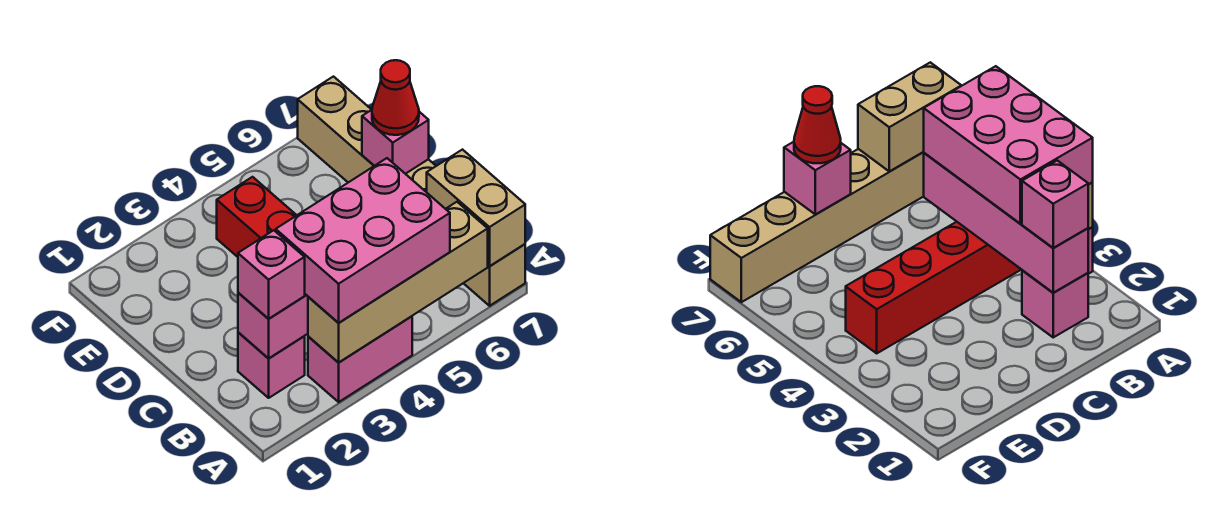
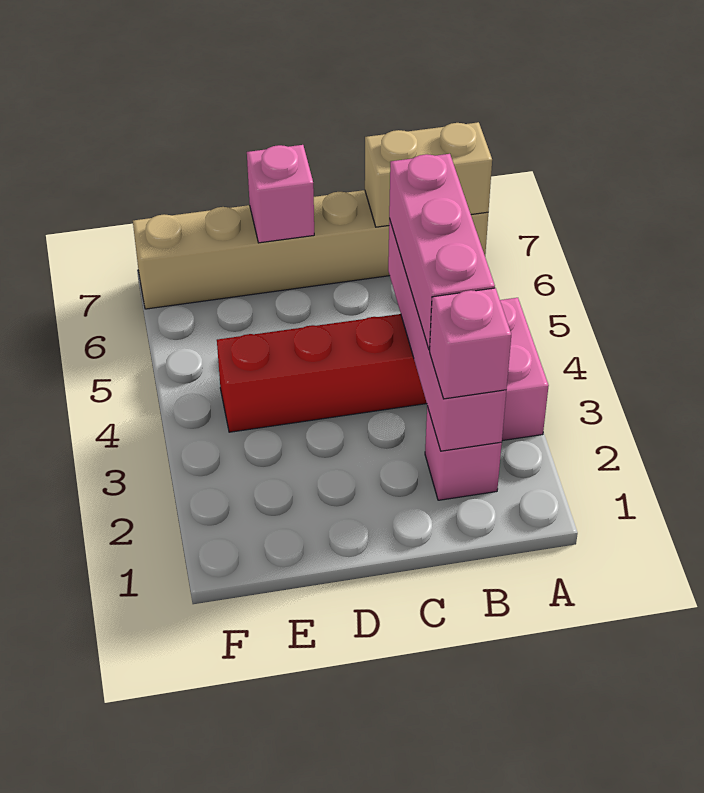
tan 1x4 brick [308,202,488,363] -> none
pink 2x3 brick [276,158,450,323] -> pink 1x3 brick [389,154,495,350]
red 1x1 cone [372,60,419,135] -> none

